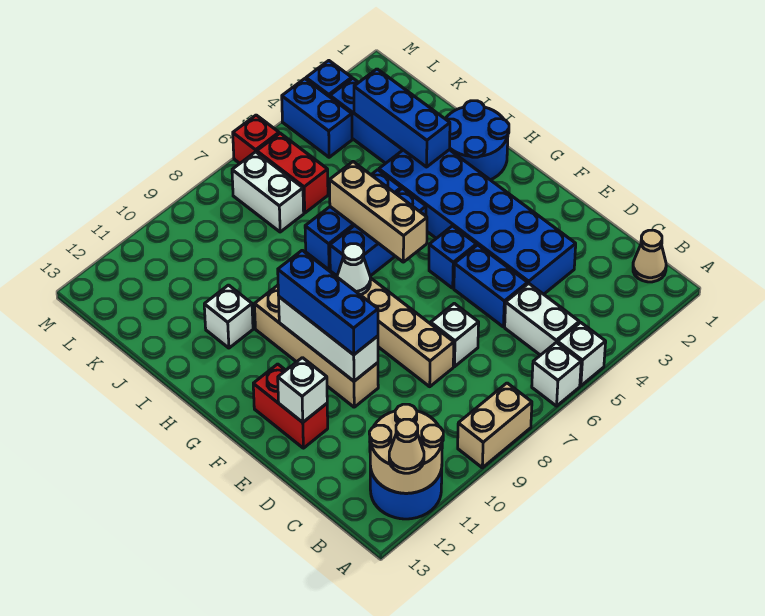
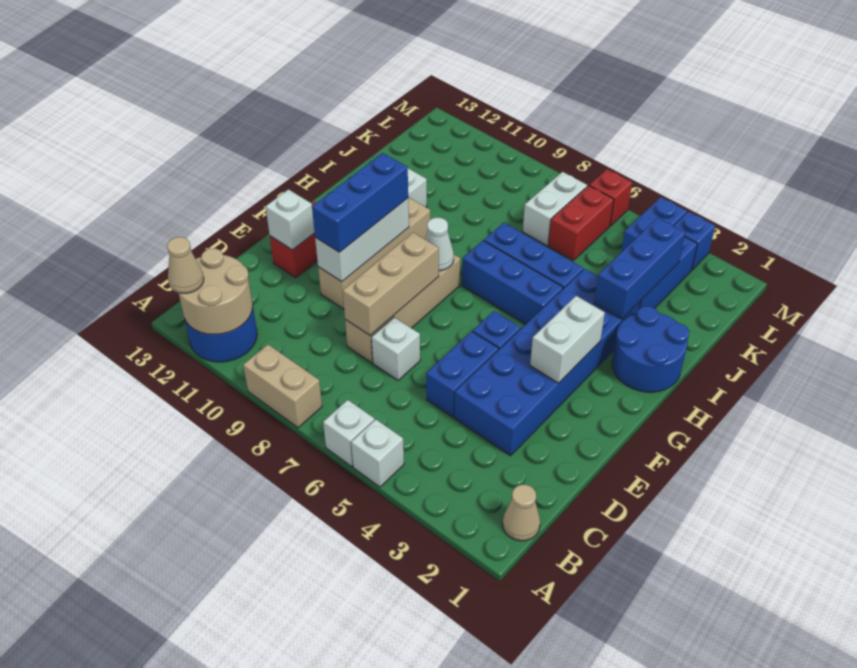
white 1x2 brick [505,283,579,355] -> white 1x2 brick moved to [530,296,605,383]
tan 1x3 brick [329,162,427,262] -> tan 1x3 brick moved to [343,233,439,335]

